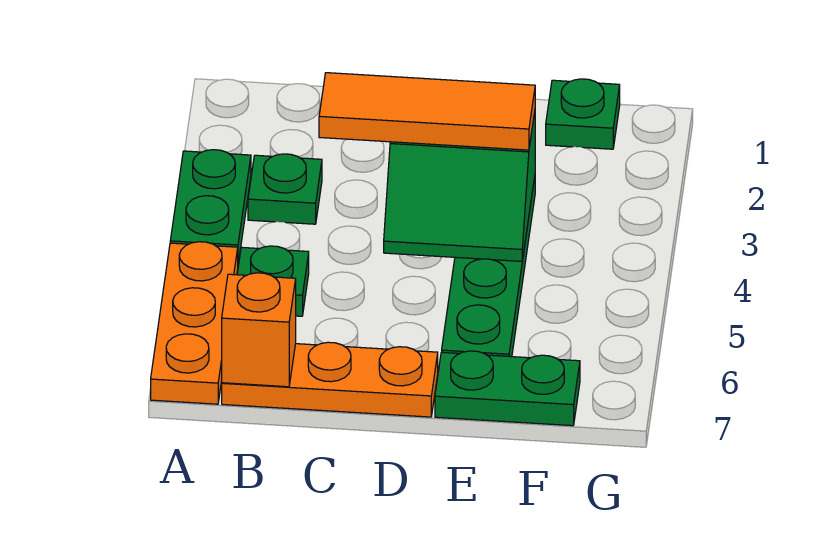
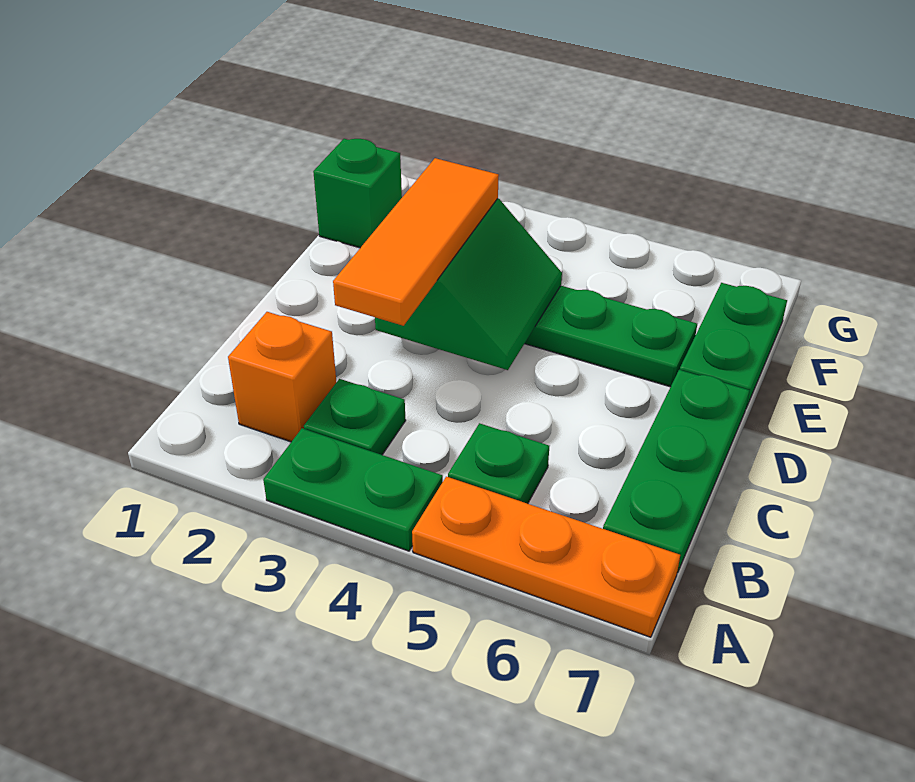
orange 1x3 plate [222,342,438,417] -> green 1x3 plate [603,370,749,573]
orange 1x1 brick [222,273,296,387] -> orange 1x1 brick moved to [228,312,336,442]
green 1x1 plate [546,79,620,149] -> green 1x1 brick [313,139,402,248]

